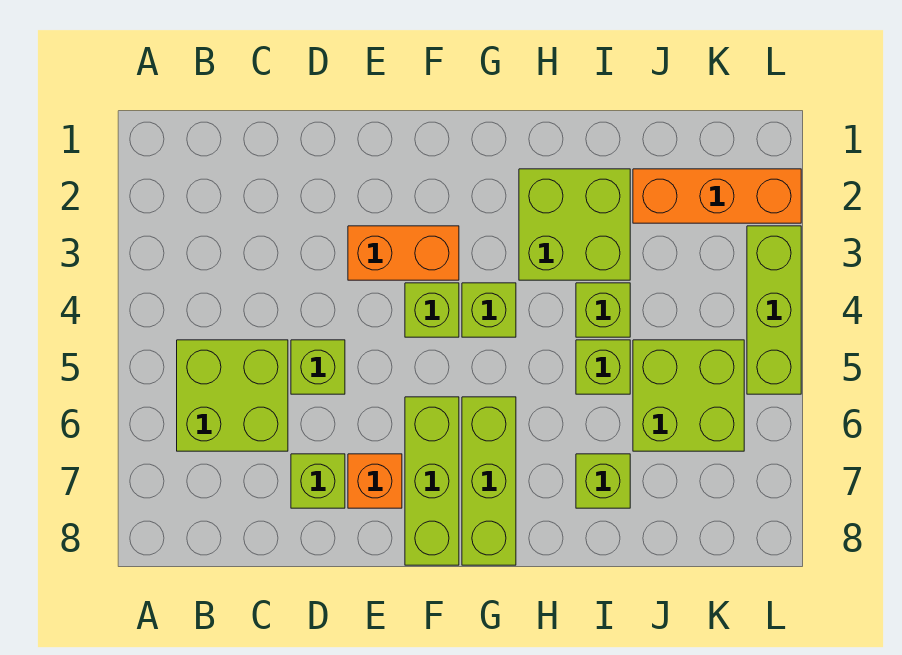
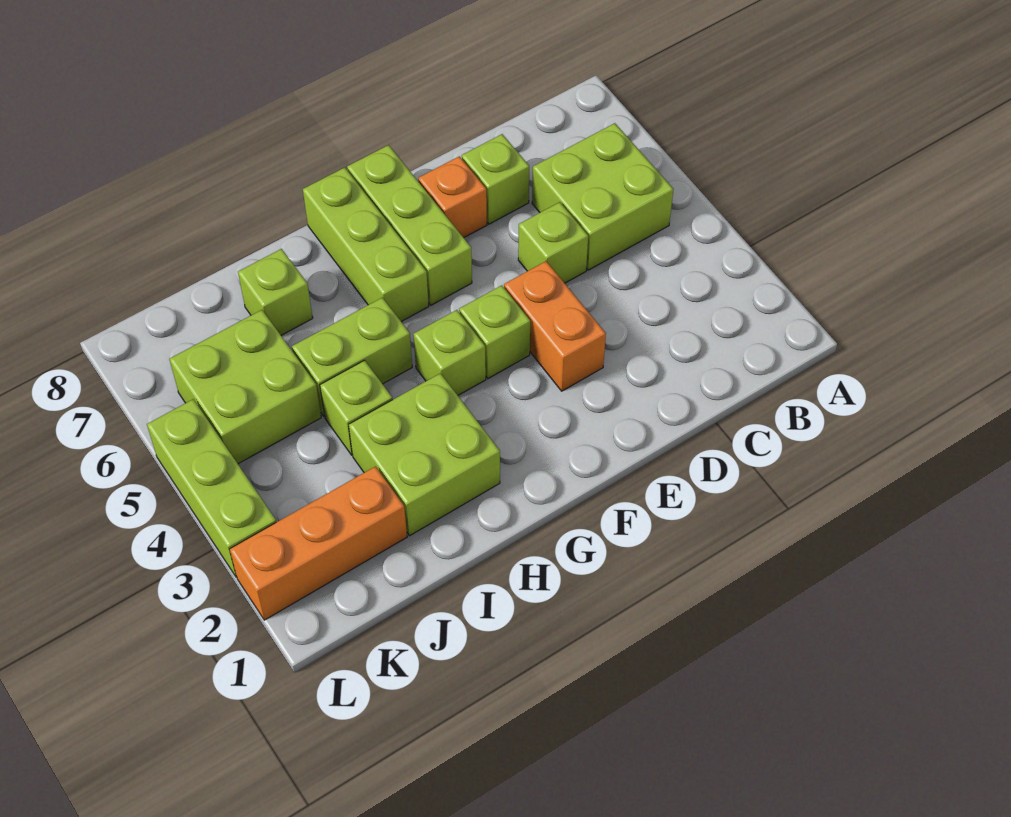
orange 1x2 brick [348,226,459,280] -> orange 1x2 brick turned to [504,261,606,391]
lime 1x1 brick [576,340,630,394] -> lime 1x2 brick [292,298,412,416]

